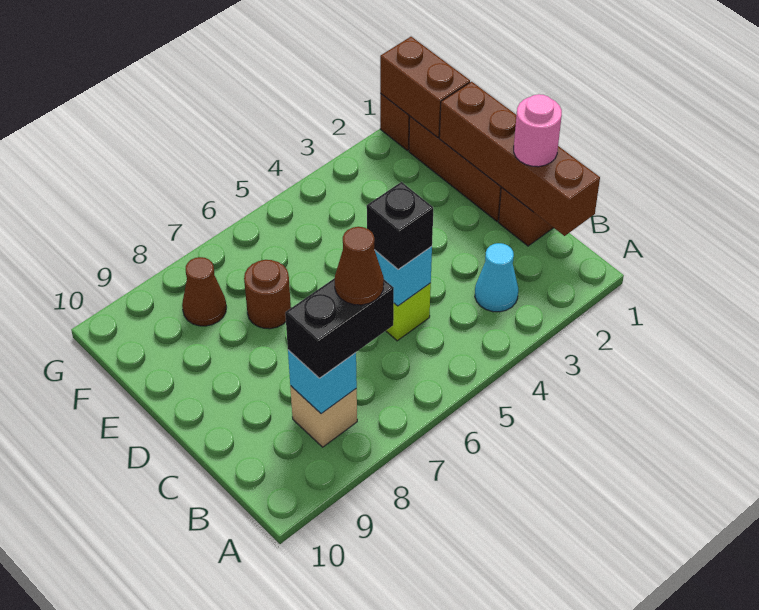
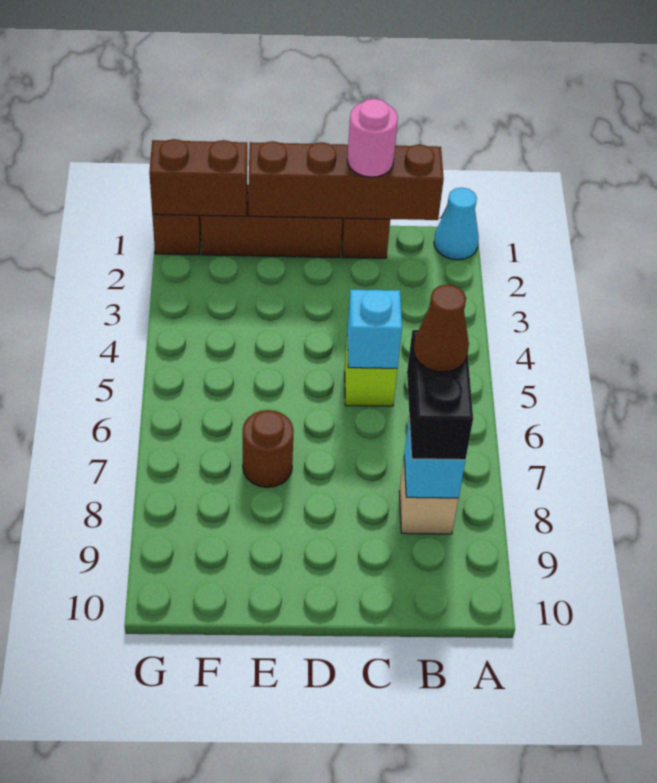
cyan 1x1 cone [475,243,518,312] -> cyan 1x1 cone moved to [434,188,479,260]
black 1x1 brick [367,182,433,269] -> none
brown 1x1 cone [182,257,226,326] -> none

